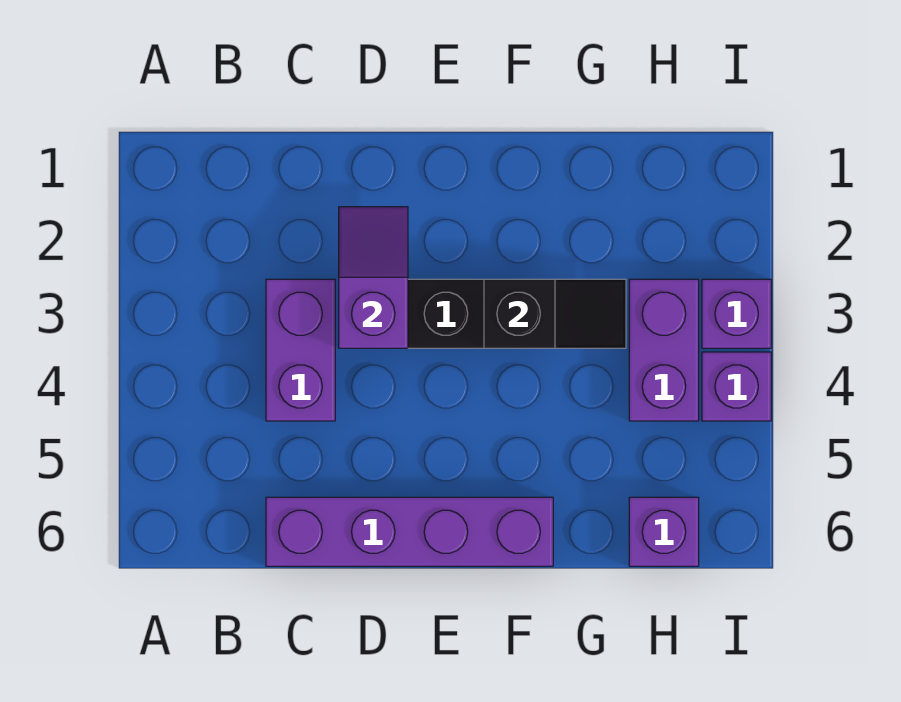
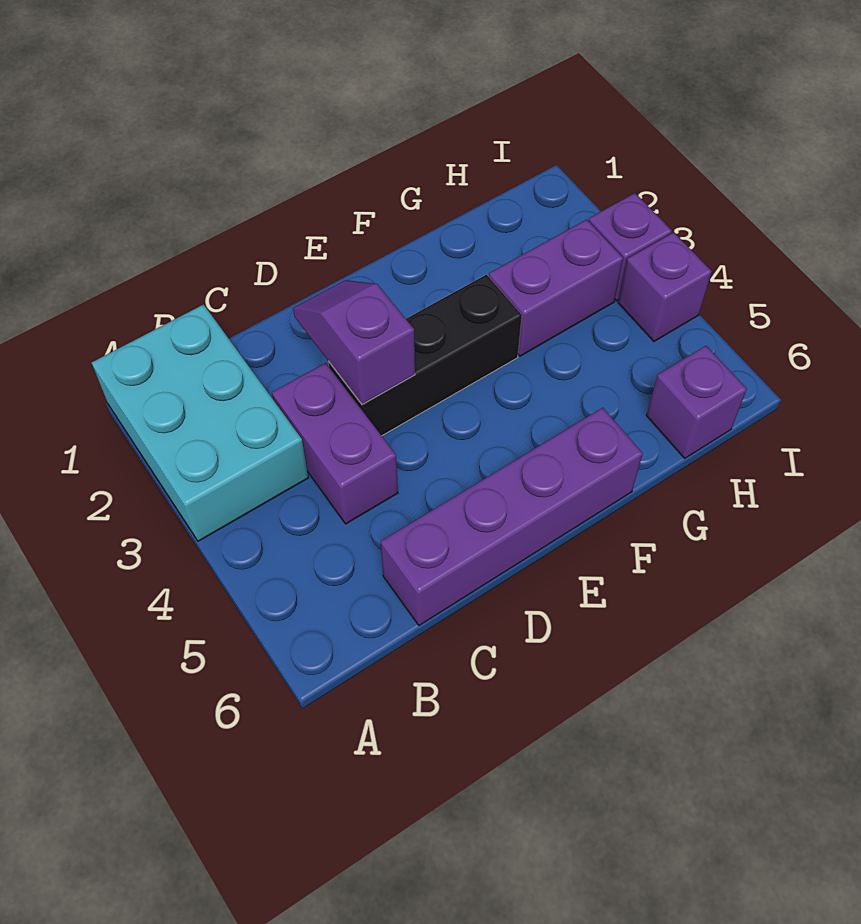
none -> cyan 2x3 brick [92,305,308,541]
black 1x2 slope [484,279,626,348] -> none
purple 1x2 brick [629,279,699,421] -> purple 1x2 brick turned to [489,220,623,356]

